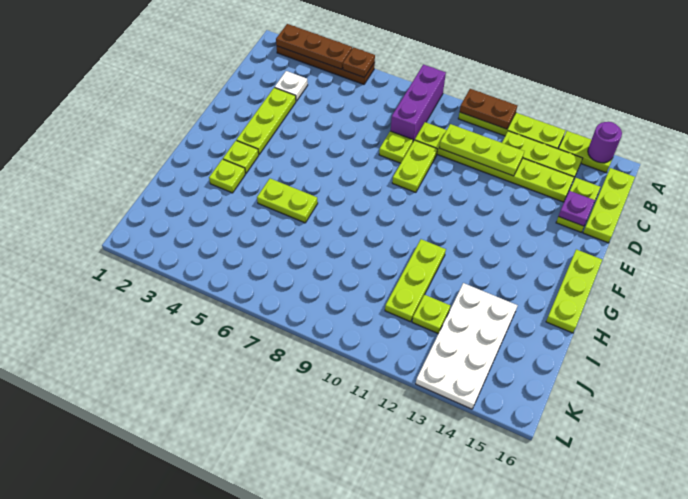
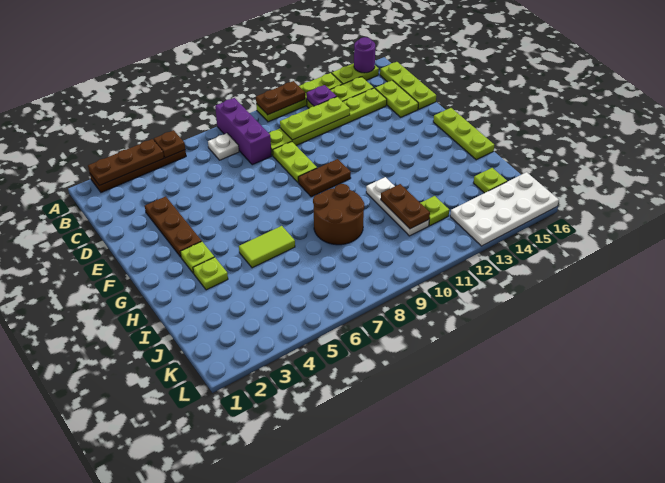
white 1x1 plate [275,71,308,101] -> white 1x1 plate moved to [208,133,239,160]
lime 1x3 plate [237,88,296,154] -> brown 1x3 plate [145,196,202,257]
lime 1x1 plate [379,131,413,163] -> lime 1x1 plate moved to [473,168,507,193]
purple 1x1 plate [559,191,595,226] -> purple 1x1 plate moved to [307,85,337,106]
none -> brown 1x2 plate [298,159,351,197]
lime 1x2 plate [257,179,318,223] -> lime 1x2 tile [239,226,295,268]
none -> brown 2x2 round brick [313,184,364,245]
lime 1x3 plate [385,239,446,322] -> white 1x3 plate [366,177,429,236]
none -> brown 1x2 plate [381,184,430,229]
white 2x4 plate [416,283,518,409] -> white 2x4 plate turned to [450,172,559,246]

